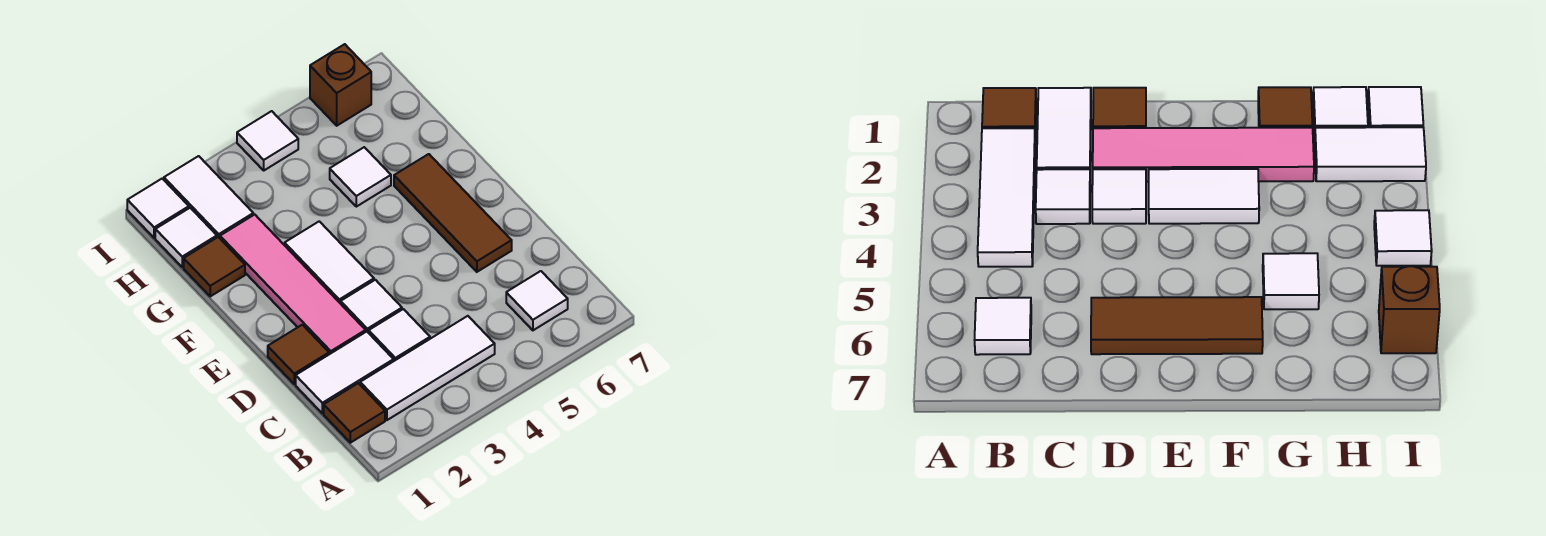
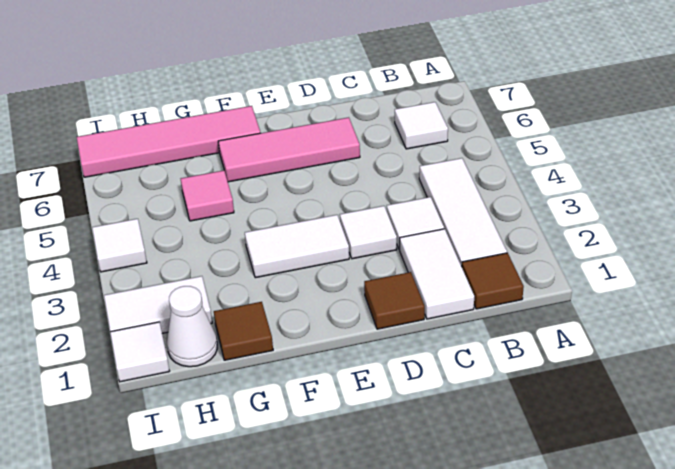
pink 1x4 tile [220,215,366,354] -> pink 1x4 tile moved to [77,106,260,177]
brown 1x3 tile [394,154,512,272] -> pink 1x3 tile [218,117,360,182]
white 1x1 tile [330,147,391,207] -> pink 1x1 tile [181,170,234,221]
white 1x1 tile [155,208,217,267] -> white 1x1 cone [167,286,217,367]
brown 1x1 brick [310,44,371,126] -> none

